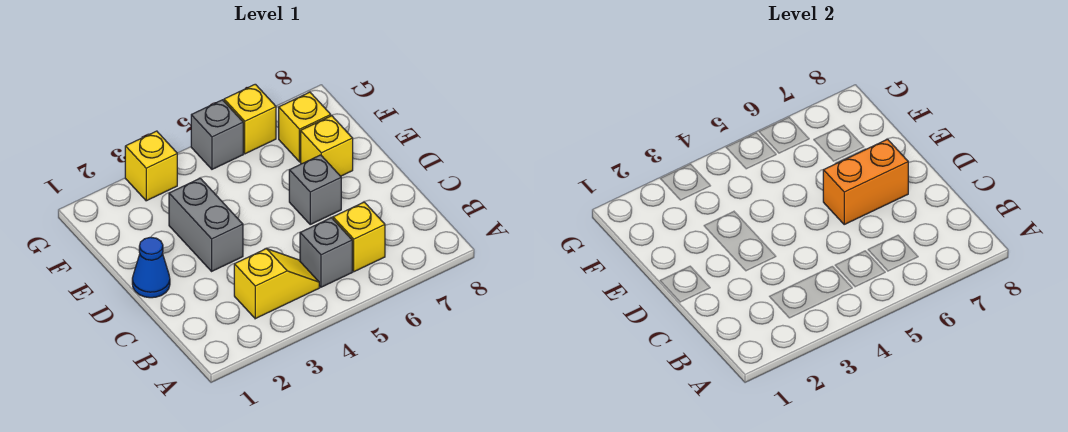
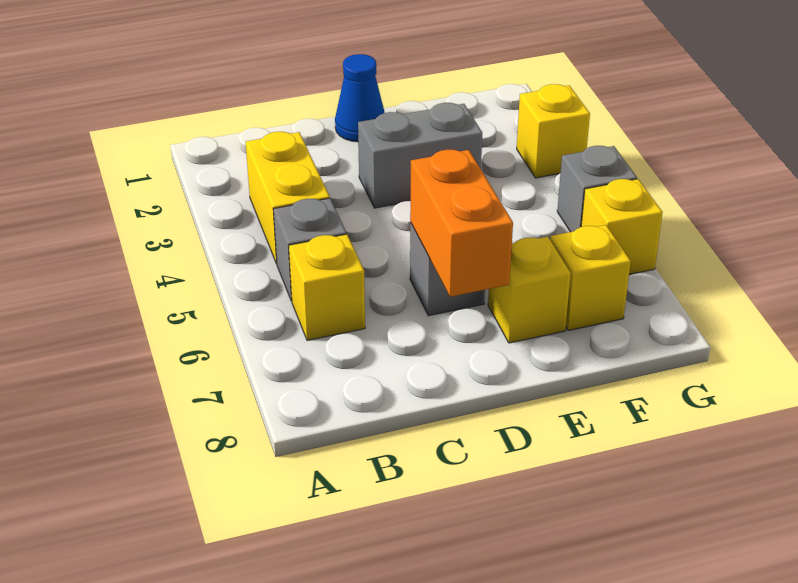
yellow 1x2 slope [234,249,319,319] -> yellow 1x2 brick [246,132,330,264]

